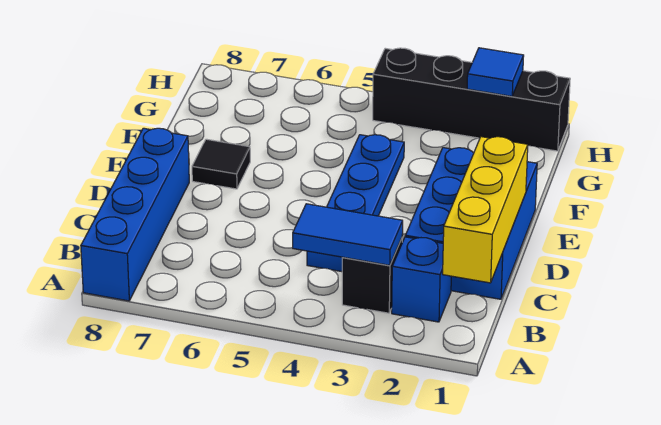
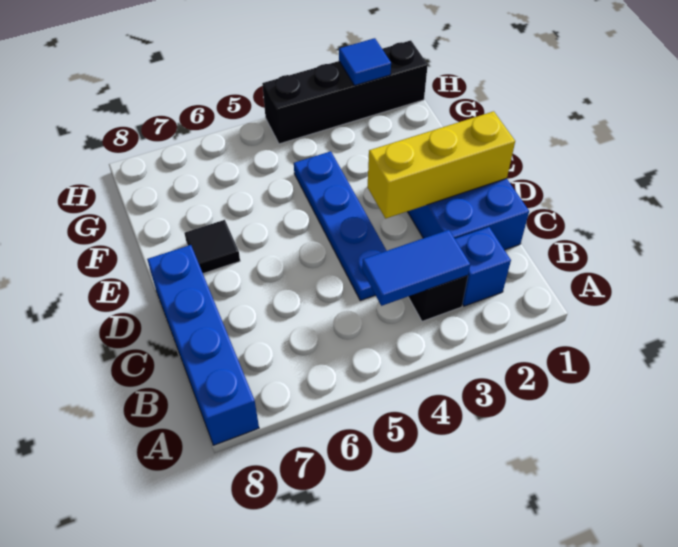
yellow 1x3 brick [443,137,528,283] -> yellow 1x3 brick turned to [368,111,515,219]

